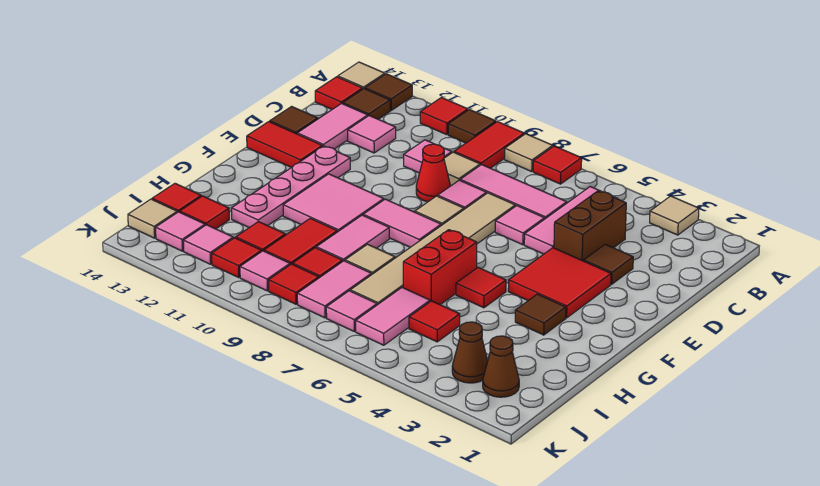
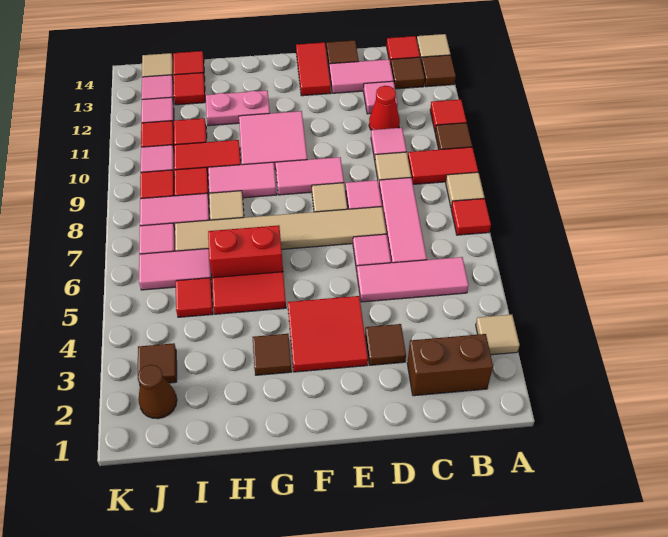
brown 1x2 brick [554,191,626,261] -> brown 1x2 brick moved to [407,334,493,396]
red 1x1 cone [416,144,450,202] -> red 1x1 cone moved to [369,86,400,130]
pink 1x4 plate [232,146,350,228] -> pink 1x2 plate [206,91,270,126]
pink 1x2 tile [363,199,441,247] -> pink 1x2 tile turned to [276,157,344,195]
red 1x1 tile [456,268,506,308] -> red 1x2 tile [212,272,286,314]
brown 1x1 cone [452,322,488,383] -> brown 1x1 tile [138,343,177,384]

